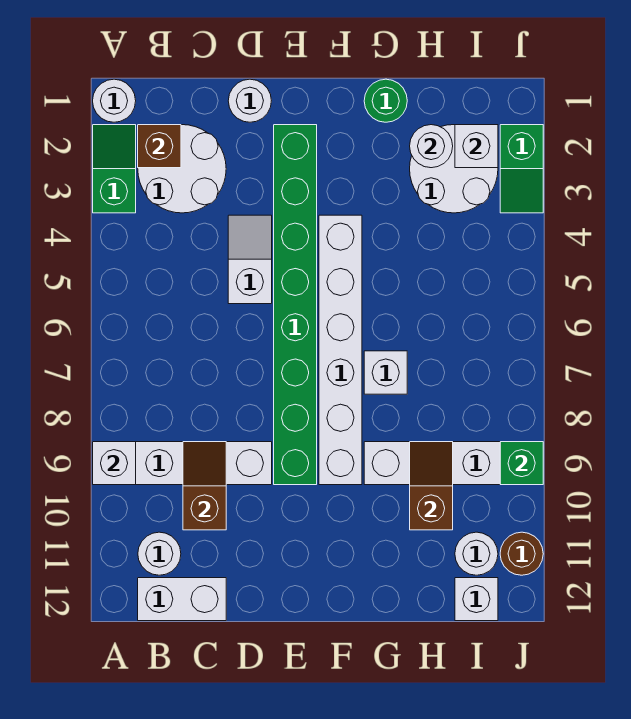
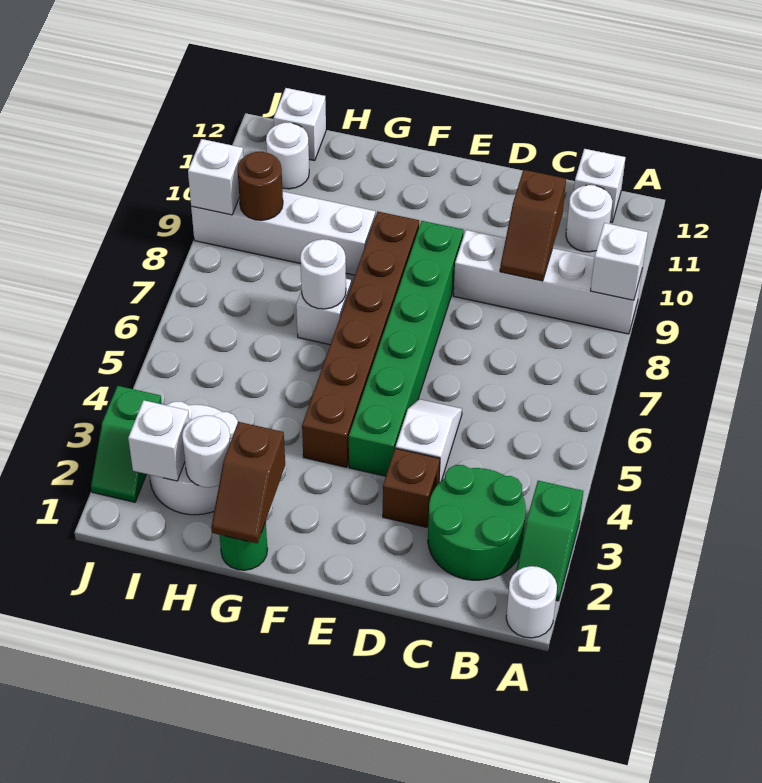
white 2x2 round brick [138,125,226,213] -> green 2x2 round brick [428,465,526,580]
brown 1x1 brick [138,125,181,168] -> brown 1x1 brick moved to [383,448,440,527]
white 1x2 brick [138,578,226,621] -> white 1x1 brick [574,149,626,222]
white 1x1 round brick [228,79,271,122] -> white 1x1 round brick moved to [300,239,346,309]
white 1x2 slope [228,215,272,304] -> white 1x2 slope turned to [396,399,462,483]
green 1x8 brick [274,125,317,485] -> green 1x6 brick [349,221,463,476]
white 1x6 brick [319,215,362,485] -> brown 1x6 brick [302,212,419,467]
brown 1x2 slope [410,442,453,530] -> brown 1x2 slope moved to [211,422,285,543]
green 1x2 slope [500,125,543,213] -> green 1x2 slope turned to [91,386,162,502]
green 1x1 brick [500,442,543,485] -> white 1x1 brick [188,139,243,215]
brown 1x1 round brick [500,532,543,575] -> brown 1x1 round brick moved to [238,152,283,220]

